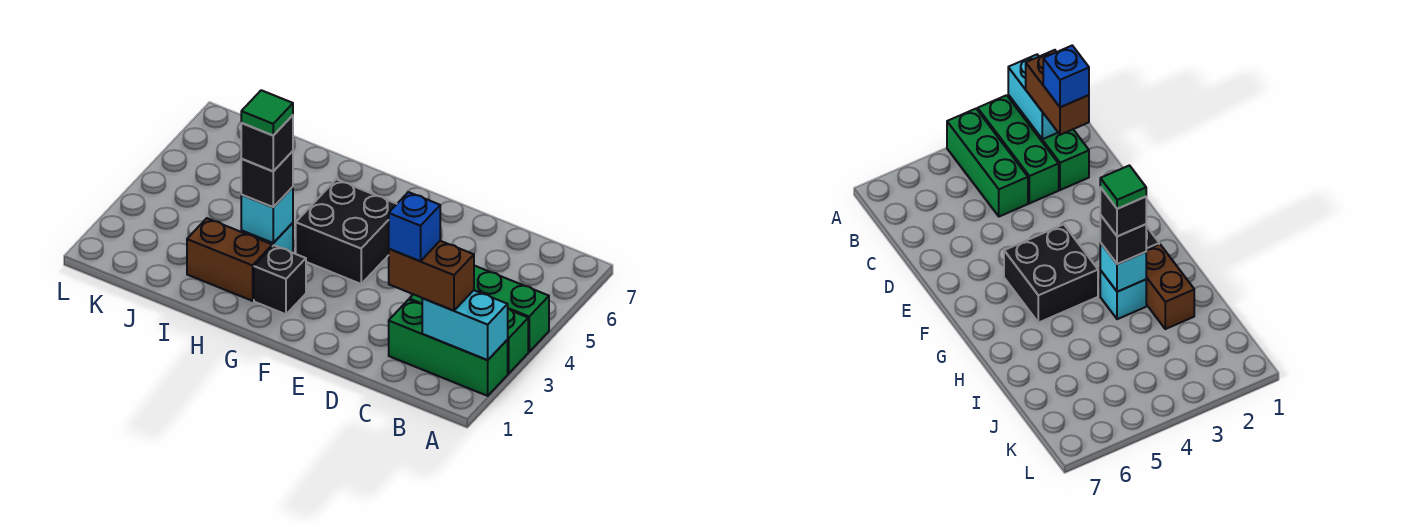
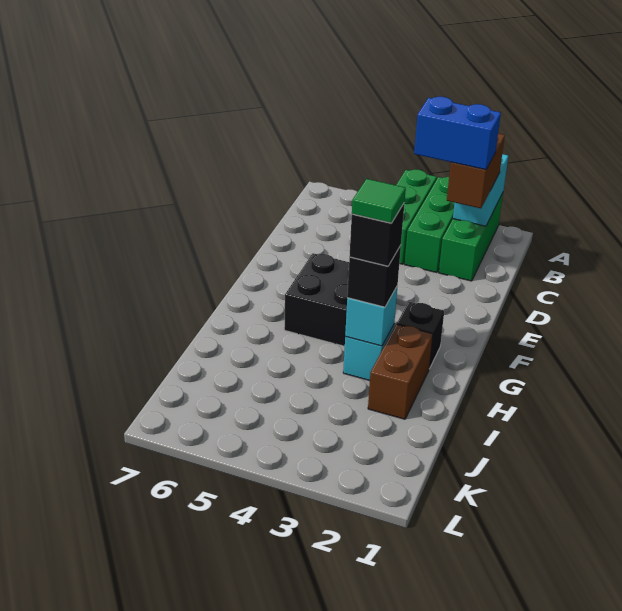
blue 1x1 brick [389,192,440,261] -> blue 1x2 brick [414,97,501,170]

